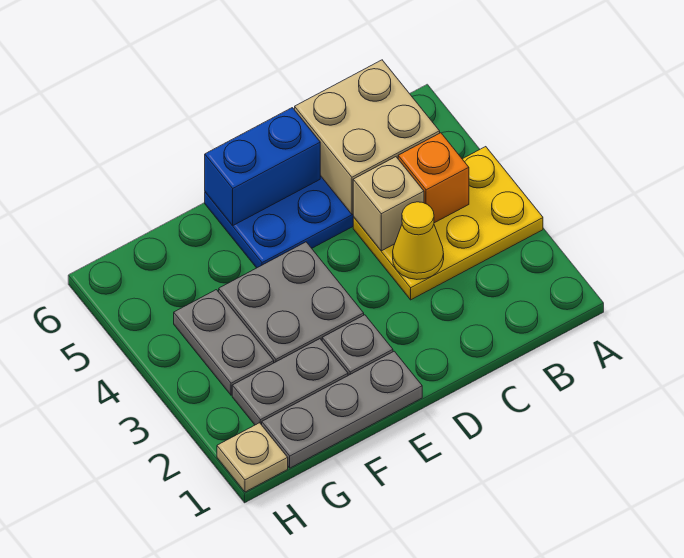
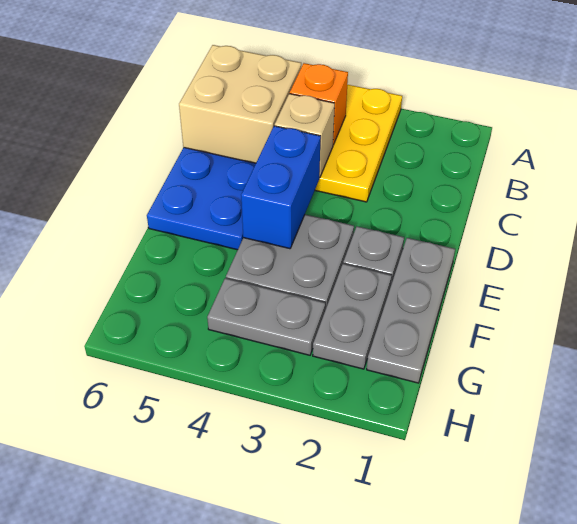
yellow 1x1 cone [393,202,444,280] -> none
blue 1x2 brick [205,108,320,226] -> blue 1x2 brick moved to [241,126,321,249]
tan 1x1 plate [217,423,288,492] -> none

